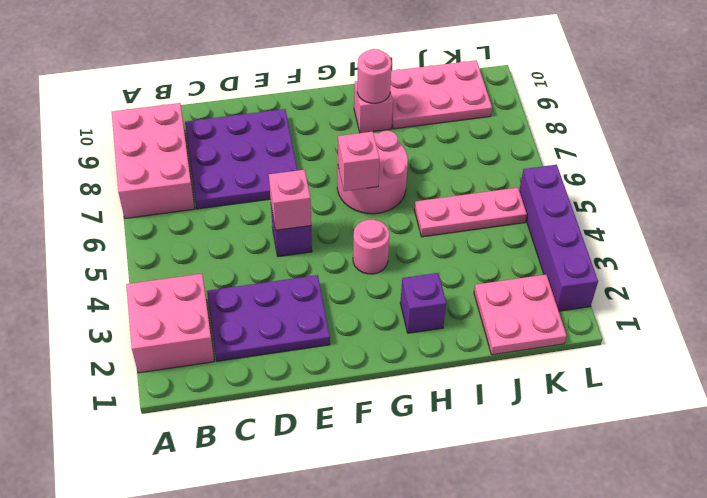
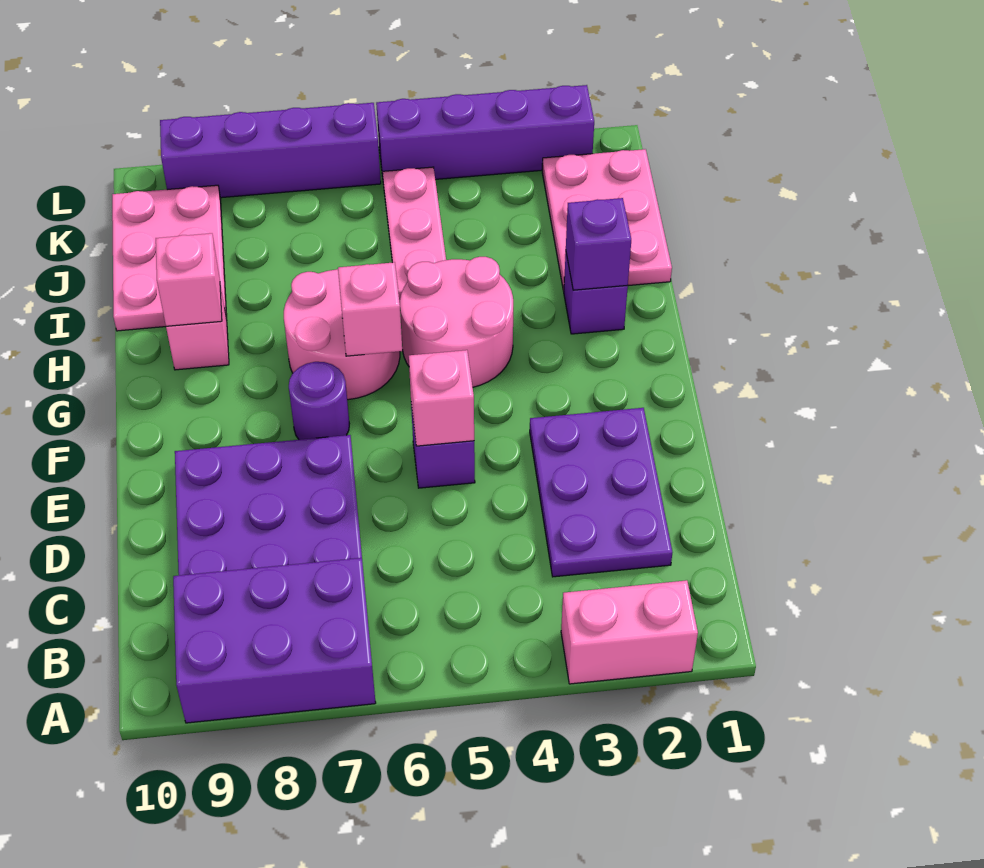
pink 2x2 brick [126,274,214,373] -> pink 1x2 brick [561,580,698,684]
pink 2x3 brick [112,103,195,218] -> purple 2x3 brick [173,558,376,723]
none -> purple 1x1 round brick [289,362,349,440]
pink 1x1 round brick [353,220,389,274] -> pink 2x2 round brick [400,257,513,387]
none -> purple 1x1 brick [566,198,631,290]
pink 1x1 round brick [357,49,392,103] -> pink 1x1 brick [156,233,222,326]
pink 2x2 plate [474,275,567,355] -> pink 2x3 plate [542,149,672,291]
none -> purple 1x4 brick [160,103,381,198]

